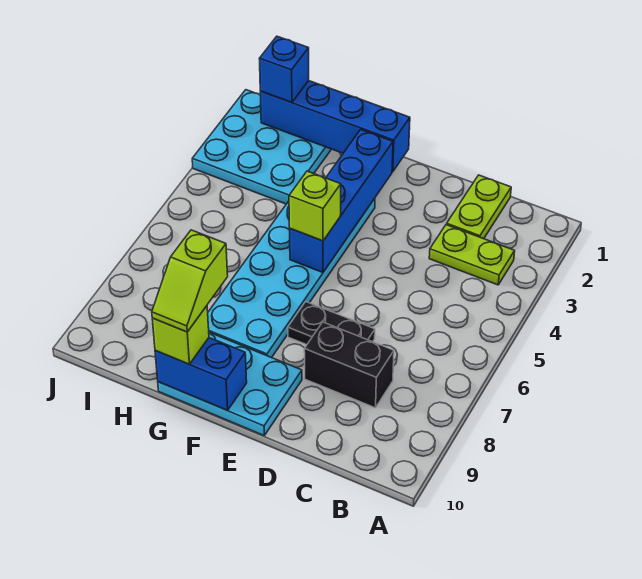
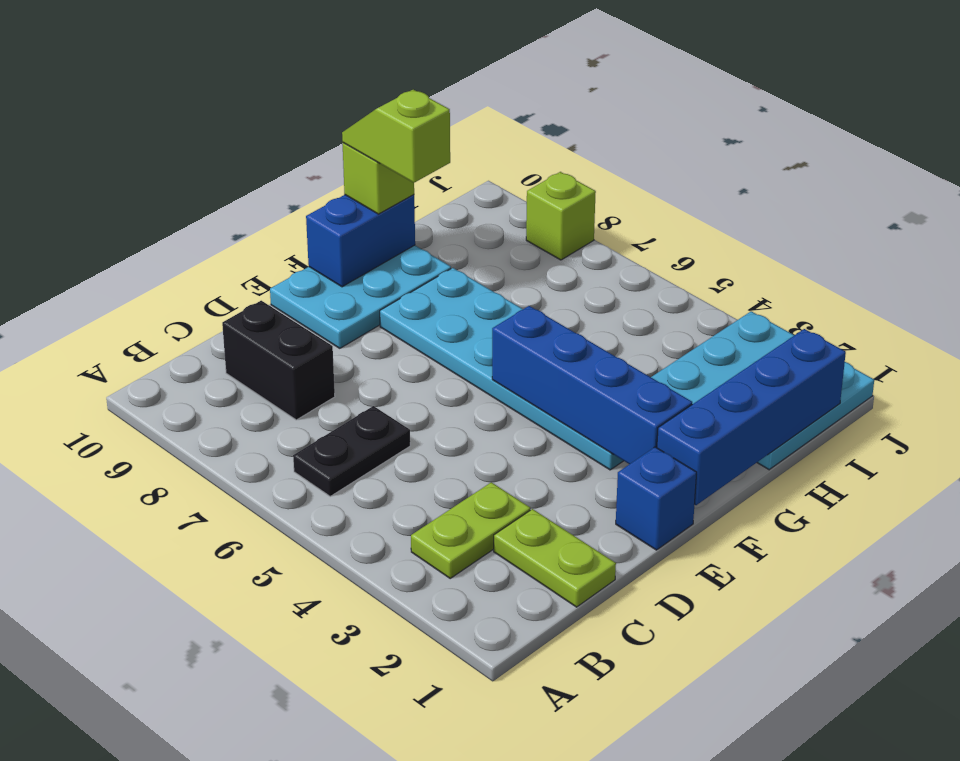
black 1x2 brick [304,322,394,408] -> black 1x2 brick turned to [222,301,335,420]
black 1x2 plate [288,302,375,345] -> black 1x2 plate moved to [293,406,410,496]
lime 1x1 brick [289,171,341,241] -> lime 1x1 brick moved to [526,172,596,260]
blue 1x1 brick [259,36,309,102] -> blue 1x1 brick moved to [616,447,697,550]

